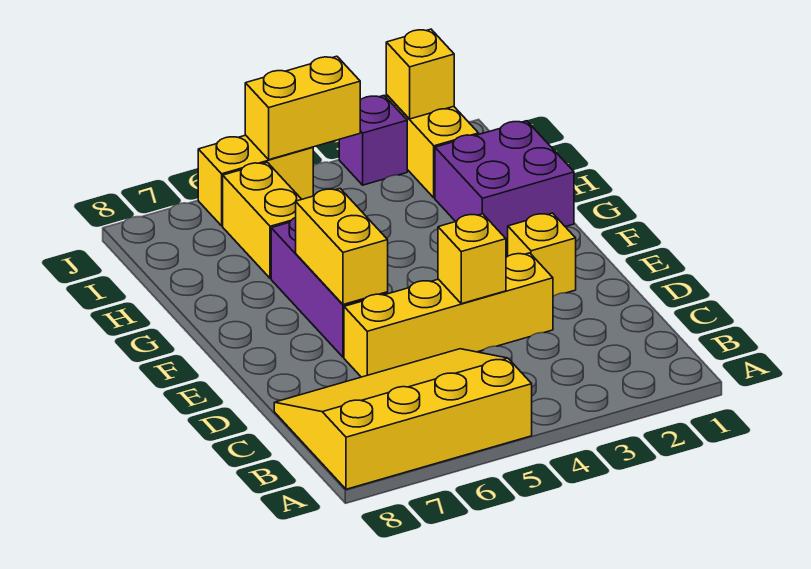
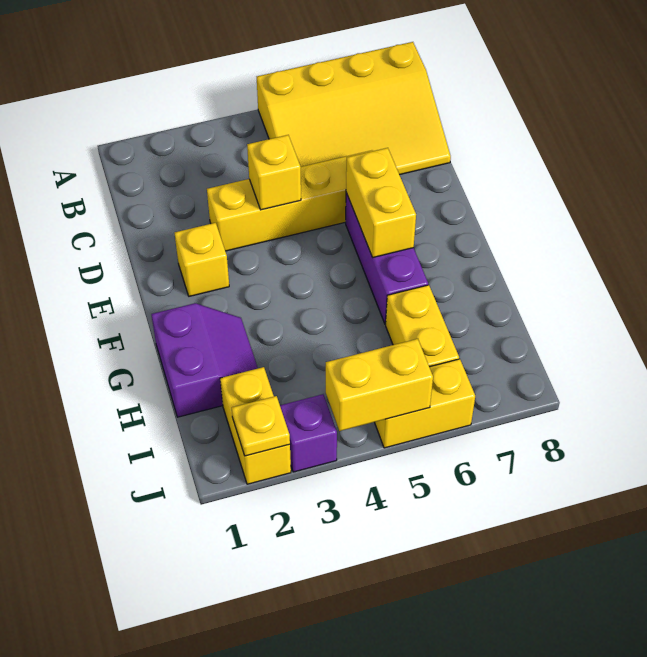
purple 2x2 brick [435,121,574,243] -> purple 2x2 slope [151,303,258,417]
yellow 1x1 brick [386,29,454,119] -> yellow 1x1 plate [232,396,290,456]

